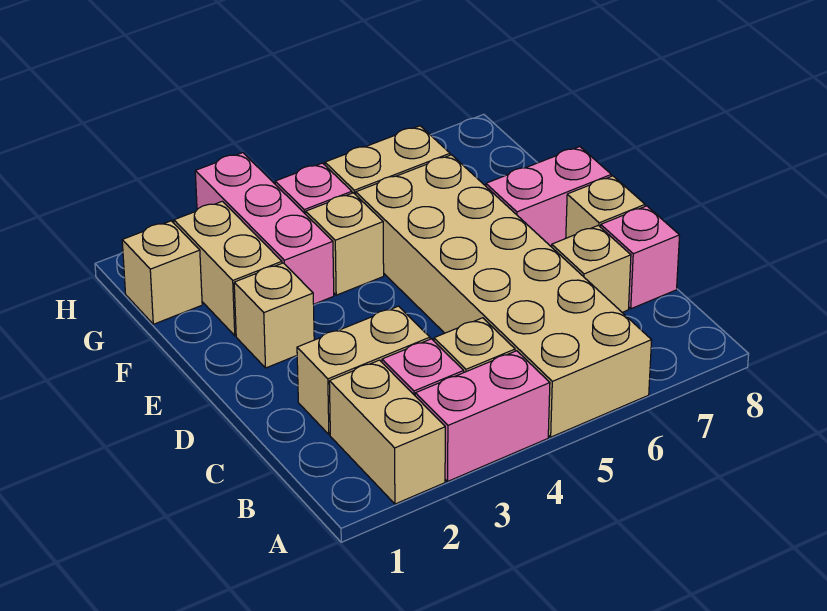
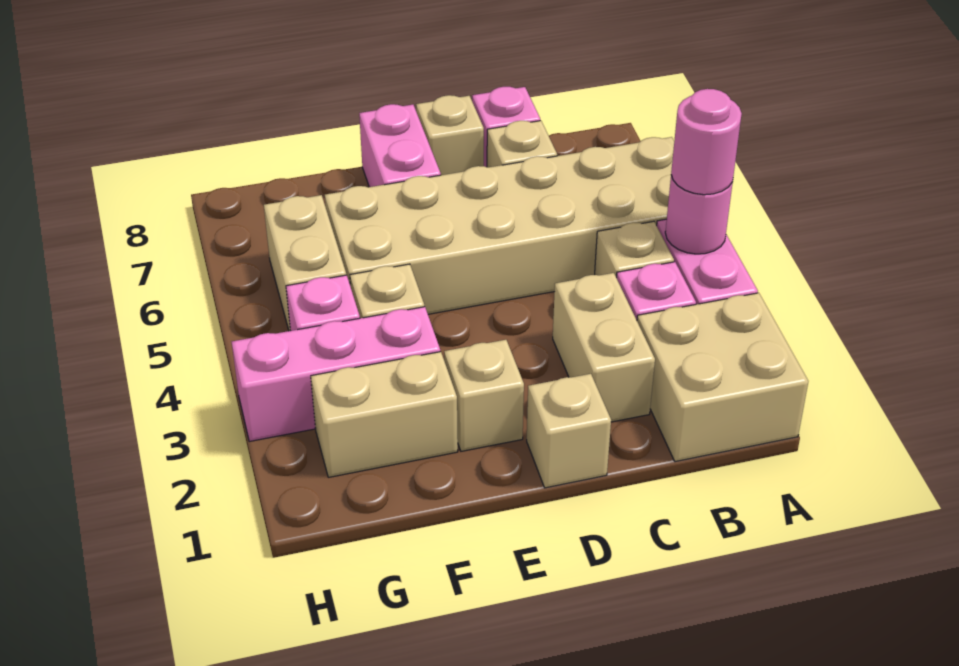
tan 1x2 brick [329,360,445,504] -> tan 2x2 brick [637,293,808,462]
none -> pink 1x1 round brick [665,175,733,254]
none -> pink 1x1 round brick [671,89,742,195]
tan 1x1 brick [122,221,202,324] -> tan 1x1 brick moved to [527,374,611,488]

